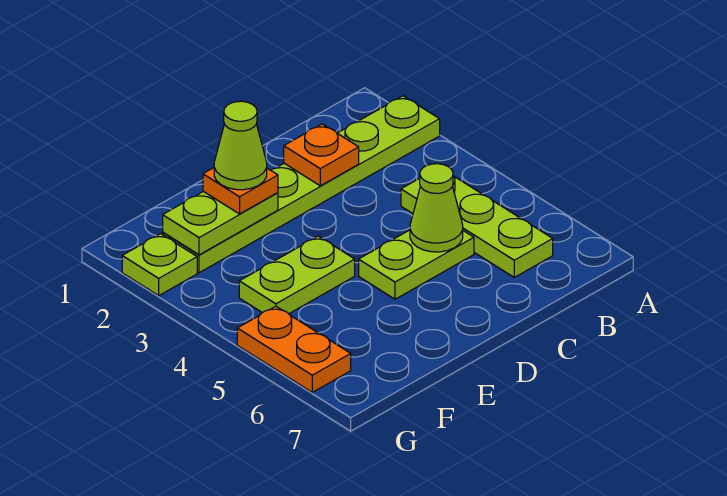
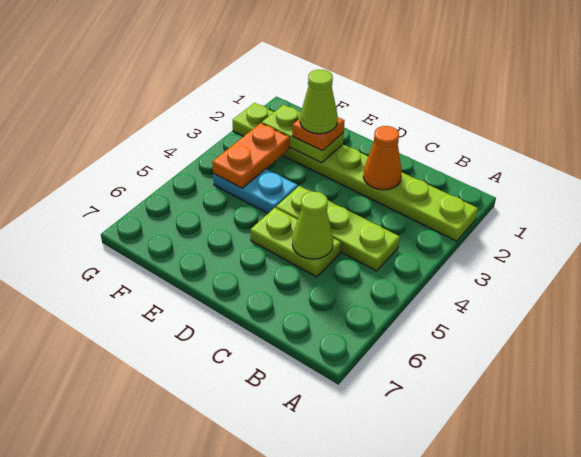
lime 1x3 plate [401,176,553,277] -> lime 1x3 plate turned to [276,186,400,271]
orange 1x1 plate [284,124,359,186] -> orange 1x1 cone [363,126,402,190]
lime 1x2 plate [239,236,355,314] -> cyan 1x2 plate [213,169,298,213]
orange 1x2 plate [237,306,351,392] -> orange 1x2 plate moved to [212,123,290,188]

